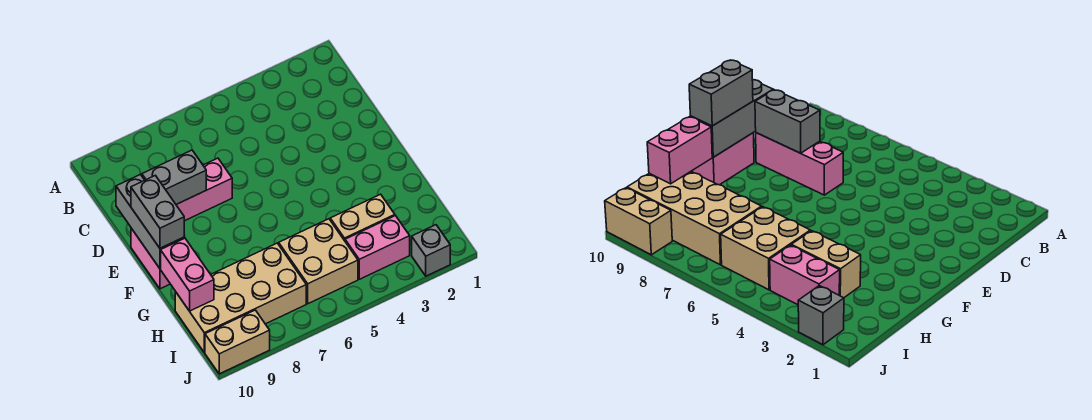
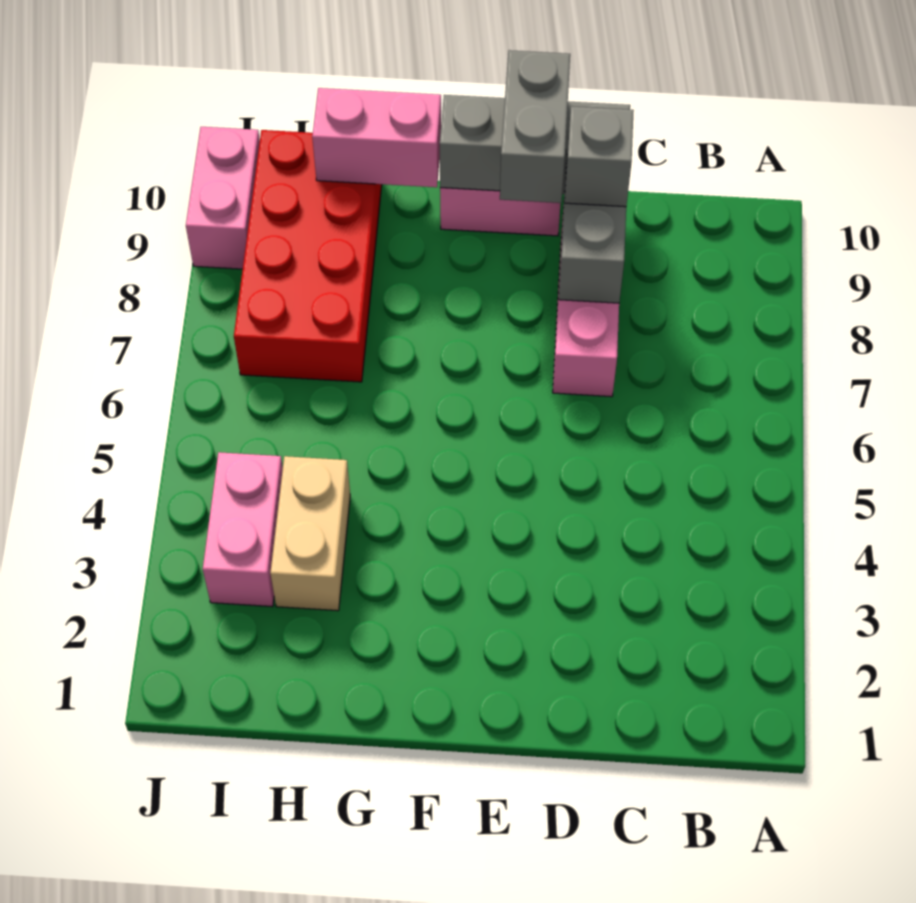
grey 1x2 brick [131,175,184,248] -> grey 1x2 brick turned to [500,50,570,203]
tan 2x2 brick [279,219,358,304] -> none
tan 2x4 brick [175,243,306,353] -> red 2x4 brick [234,130,382,382]
grey 1x1 brick [412,225,450,276] -> grey 1x1 brick moved to [565,106,634,207]
tan 1x2 brick [205,310,270,374] -> pink 1x2 brick [186,127,260,269]

